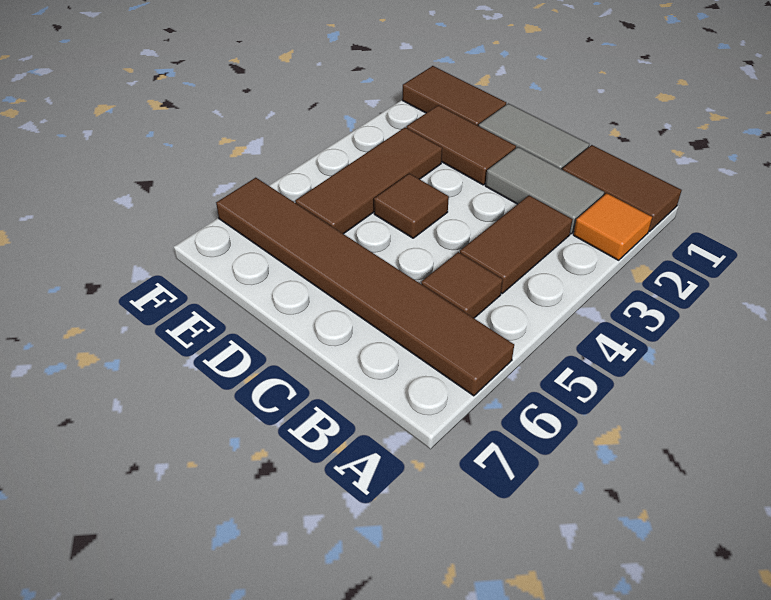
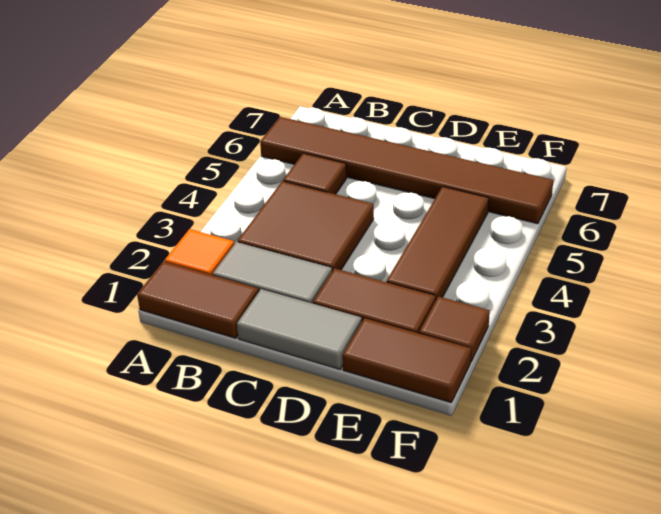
brown 1x2 tile [460,196,573,293] -> brown 2x2 tile [238,181,374,271]
brown 1x1 tile [374,174,449,238] -> brown 1x1 tile moved to [419,297,490,362]

